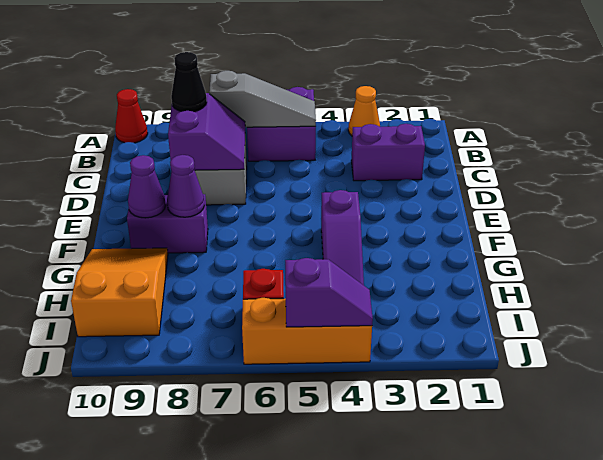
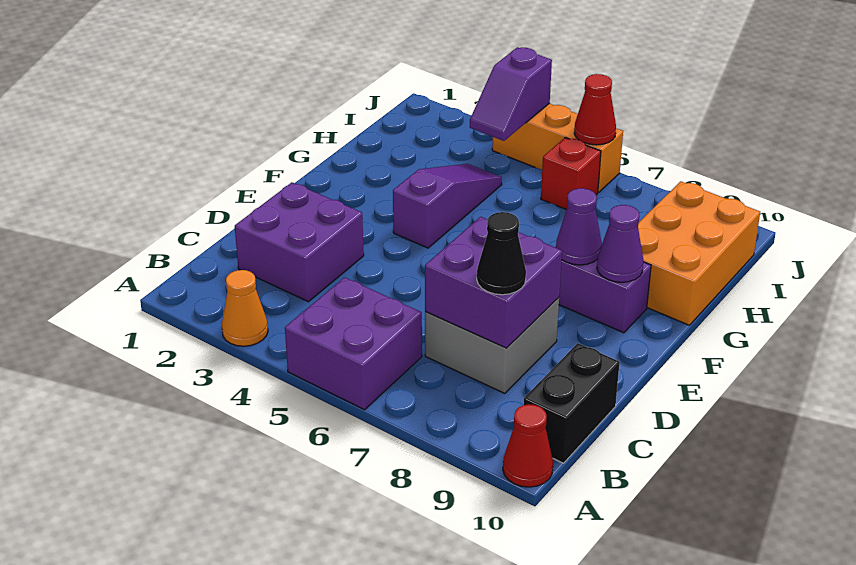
grey 1x3 slope [209,71,316,127] -> none
none -> black 1x2 brick [523,343,620,463]
purple 1x2 brick [351,124,425,181] -> purple 2x2 brick [235,182,364,302]
purple 2x2 slope [168,93,245,170] -> purple 2x2 brick [425,217,562,348]
orange 2x3 slope [71,248,168,337] -> orange 2x3 brick [638,181,760,325]
purple 1x2 slope [285,258,373,327] -> purple 1x2 slope turned to [470,47,552,141]
none -> red 1x1 cone [574,74,616,145]

